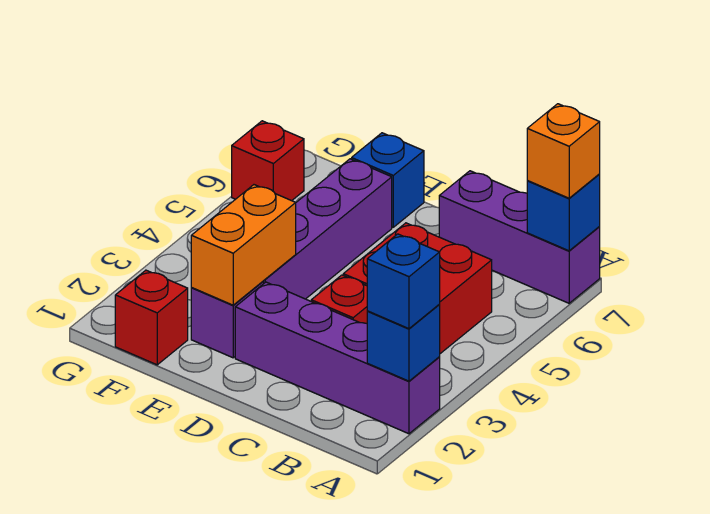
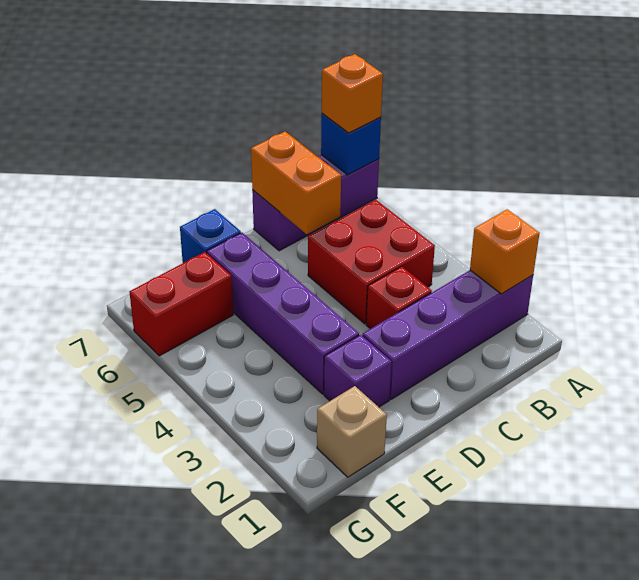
blue 1x1 brick [367,305,440,381] -> orange 1x1 brick [470,209,539,294]
blue 1x1 brick [367,234,440,329] -> none
orange 1x2 brick [191,185,296,305] -> orange 1x2 brick moved to [251,132,341,234]
red 1x1 brick [115,270,188,365] -> tan 1x1 brick [317,386,387,477]
red 1x1 brick [232,121,304,201] -> red 1x2 brick [129,252,233,356]

